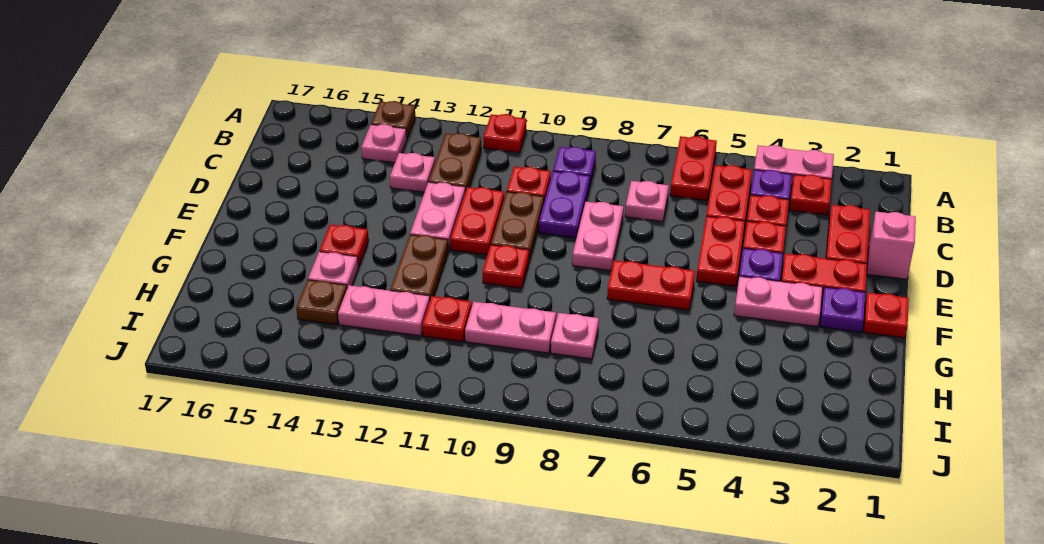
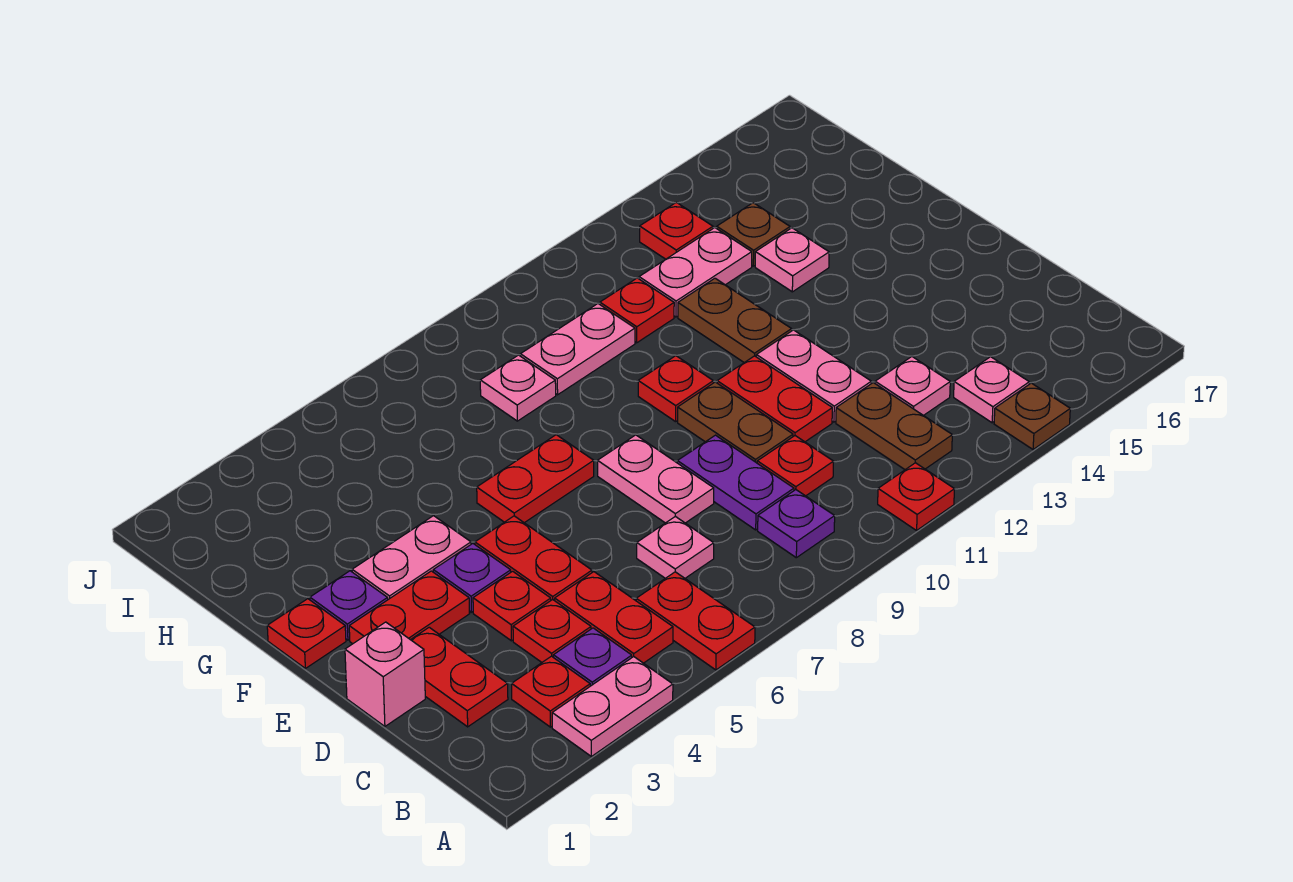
red 1x1 plate [319,225,369,267] -> red 1x1 plate moved to [640,202,713,259]

